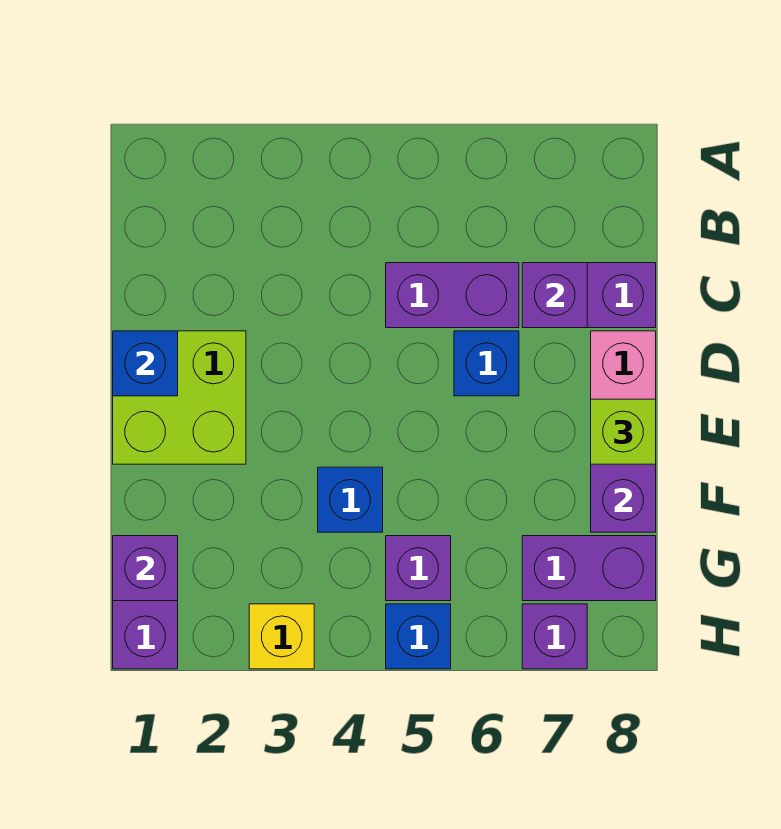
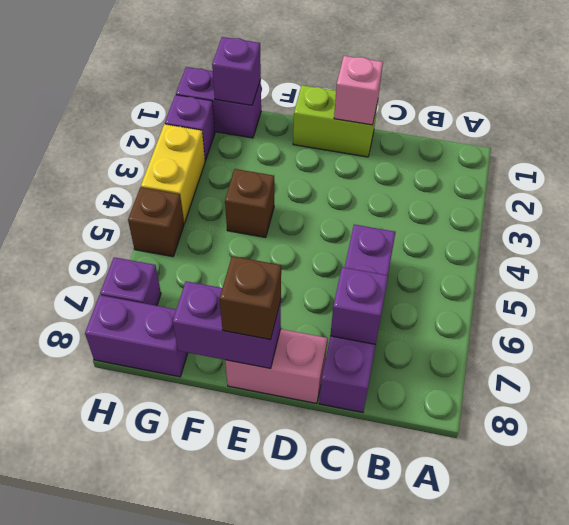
lime 2x2 brick [113,331,246,464] -> lime 1x2 brick [293,85,378,157]
blue 1x1 brick [113,331,178,396] -> pink 1x1 brick [334,56,383,125]
blue 1x1 brick [454,331,519,396] -> none
lime 1x1 brick [591,399,656,464] -> brown 1x1 brick [220,256,281,340]
blue 1x1 brick [318,467,383,532] -> brown 1x1 brick [225,169,274,237]
purple 1x1 brick [386,536,451,601] -> purple 1x1 brick moved to [165,95,215,161]
purple 1x2 brick [522,536,656,601] -> purple 1x2 brick turned to [85,295,188,377]
yellow 1x1 brick [249,604,314,669] -> yellow 1x2 brick [141,124,205,223]
blue 1x1 brick [386,604,451,669] -> brown 1x1 brick [128,187,184,257]

